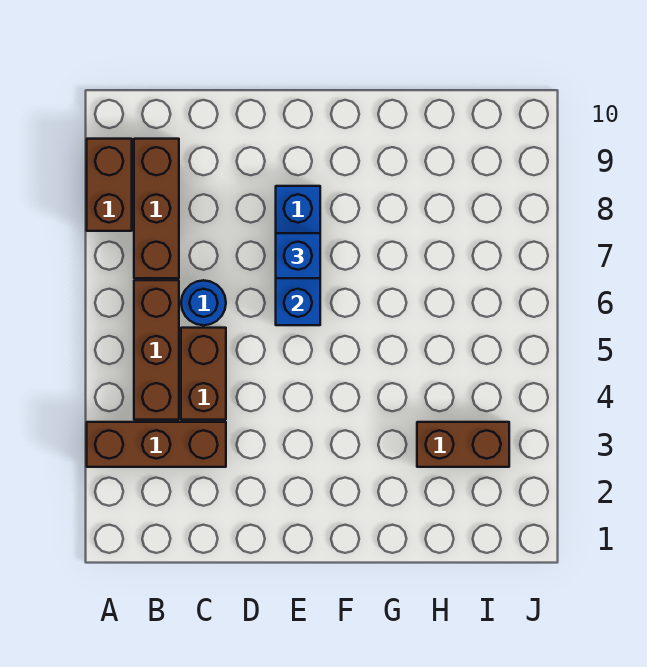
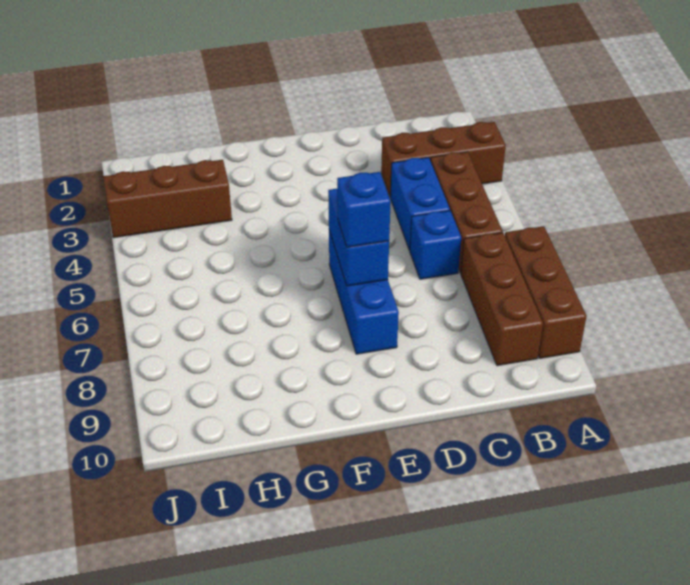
brown 1x2 brick [87,139,132,231] -> brown 1x3 brick [505,226,587,358]
brown 1x2 brick [181,328,226,420] -> blue 1x2 brick [390,157,450,251]
blue 1x1 round brick [181,280,226,325] -> blue 1x1 brick [410,211,461,279]
brown 1x2 brick [417,422,509,467] -> brown 1x3 brick [103,160,232,238]

